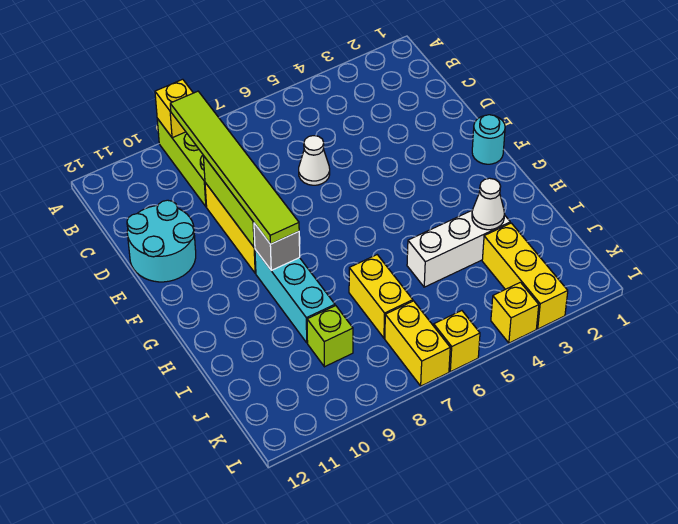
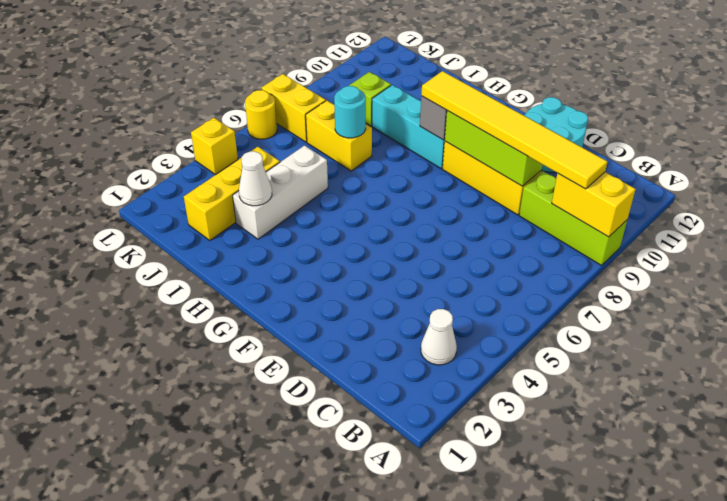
yellow 1x1 brick [155,79,193,138] -> yellow 1x2 brick [552,172,636,237]
lime 1x6 tile [170,91,299,244] -> yellow 1x6 tile [421,71,608,189]
white 1x1 cone [299,136,330,185] -> white 1x1 cone moved to [421,309,457,365]
cyan 1x1 round brick [472,115,505,164] -> cyan 1x1 round brick moved to [334,86,366,138]
yellow 1x3 brick [482,223,568,329] -> yellow 1x3 brick turned to [184,147,280,241]
yellow 1x1 brick [434,311,480,372] -> yellow 1x1 round brick [245,90,277,139]

